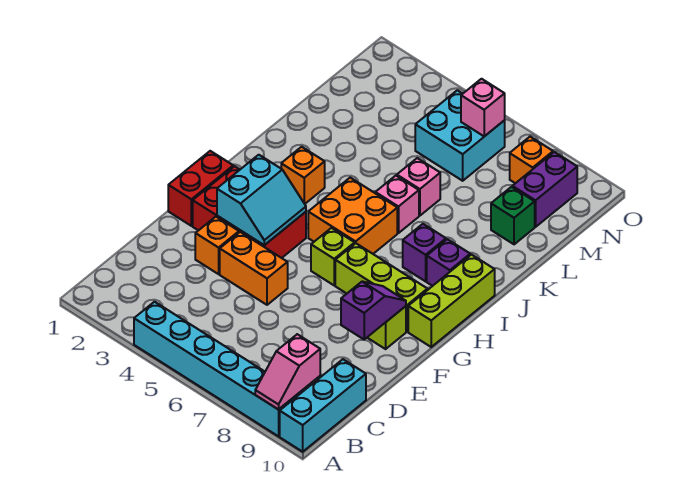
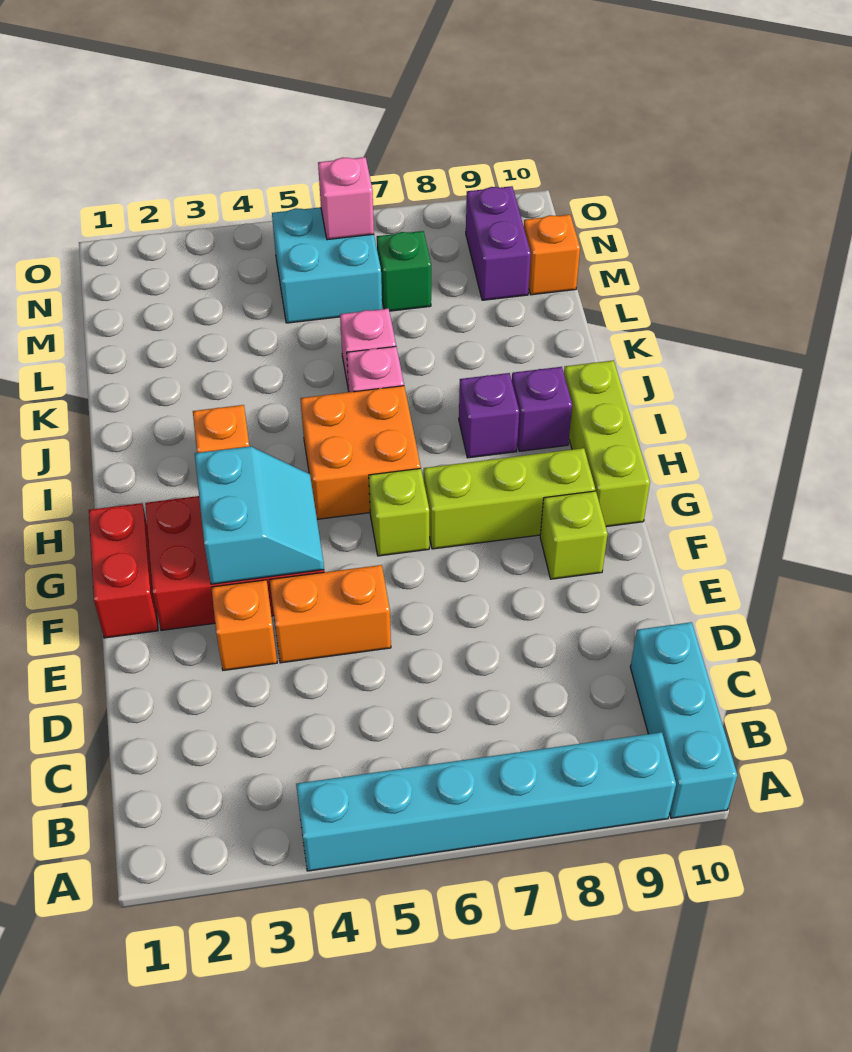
pink 1x2 slope [255,334,320,410] -> none
purple 1x2 slope [341,282,406,340] -> none
green 1x1 brick [491,187,535,244] -> green 1x1 brick moved to [377,231,431,311]
orange 1x1 brick [510,137,553,183] -> orange 1x1 brick moved to [524,215,580,295]

